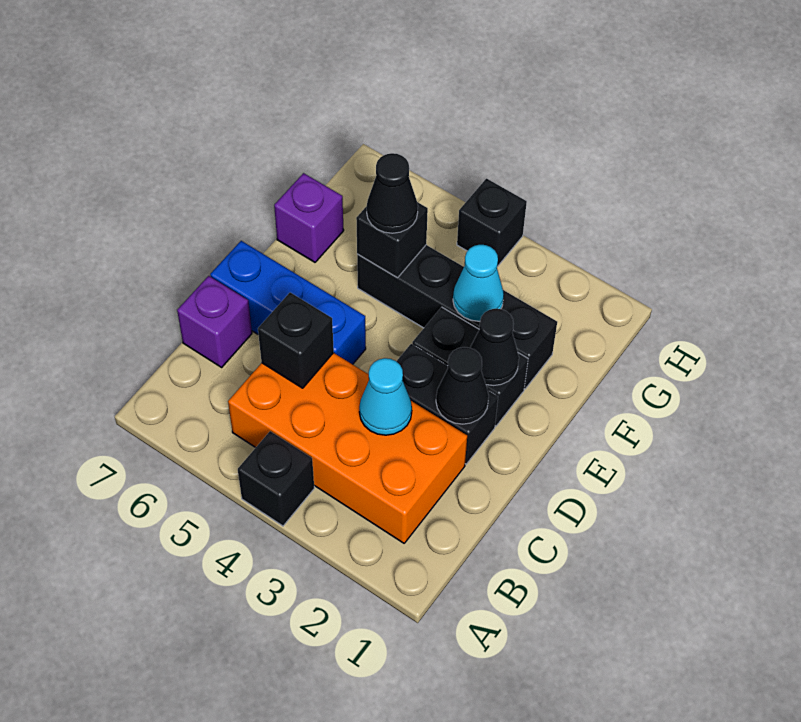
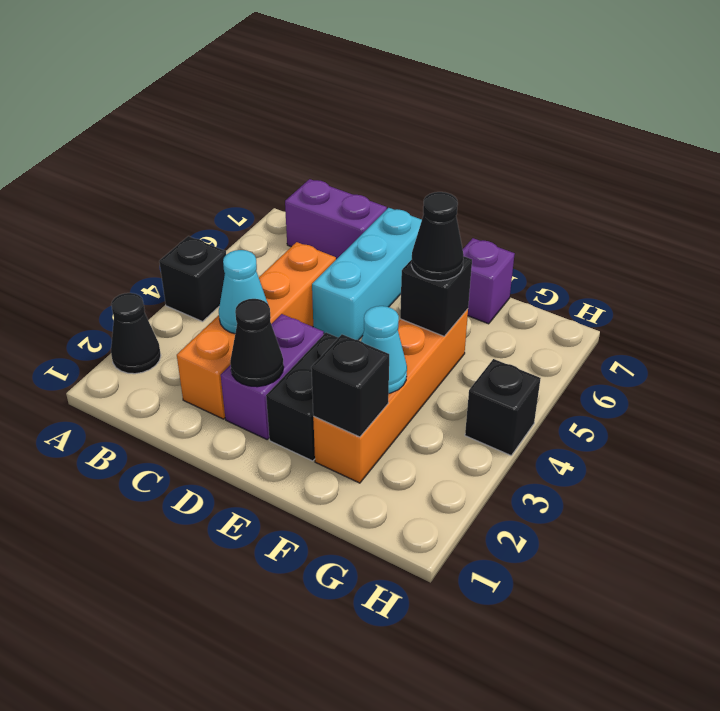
orange 2x4 brick [228,353,467,543] -> orange 1x4 brick [177,242,336,419]
black 1x1 brick [258,293,334,388] -> black 1x1 brick moved to [311,334,389,437]
purple 1x1 brick [177,276,252,367] -> purple 1x2 brick [285,179,387,259]
black 1x2 brick [396,344,498,464] -> purple 1x2 brick [221,314,324,439]
blue 1x3 brick [210,241,366,364] -> cyan 1x3 brick [312,208,422,340]
black 1x1 cone [470,309,519,385] -> black 1x1 cone moved to [111,293,161,374]
black 1x4 brick [357,245,557,389] -> orange 1x4 brick [313,309,468,483]

